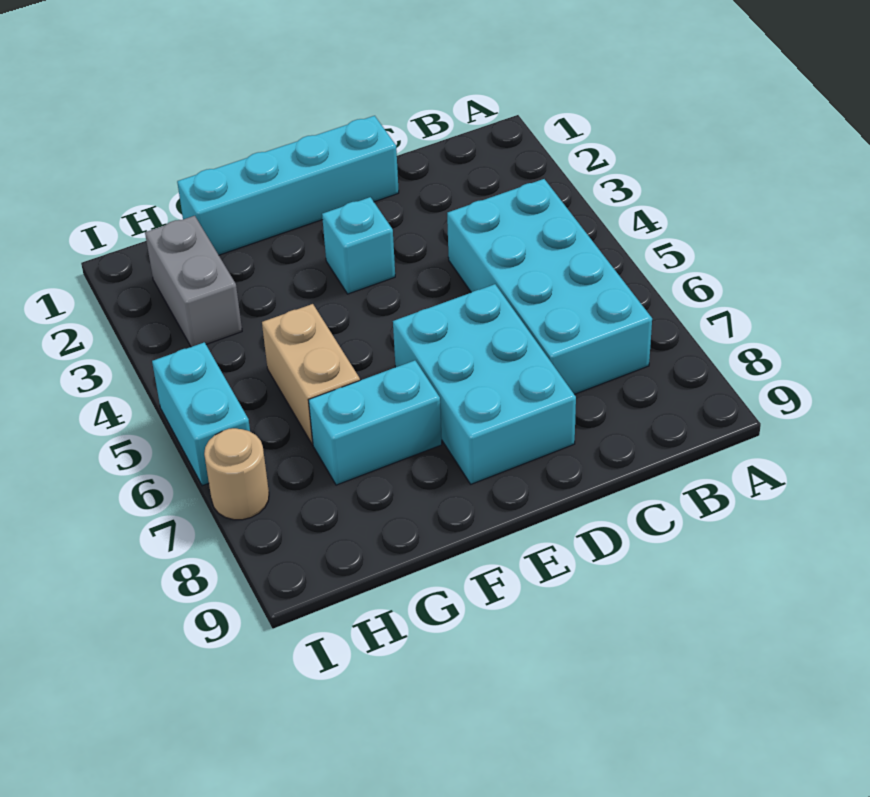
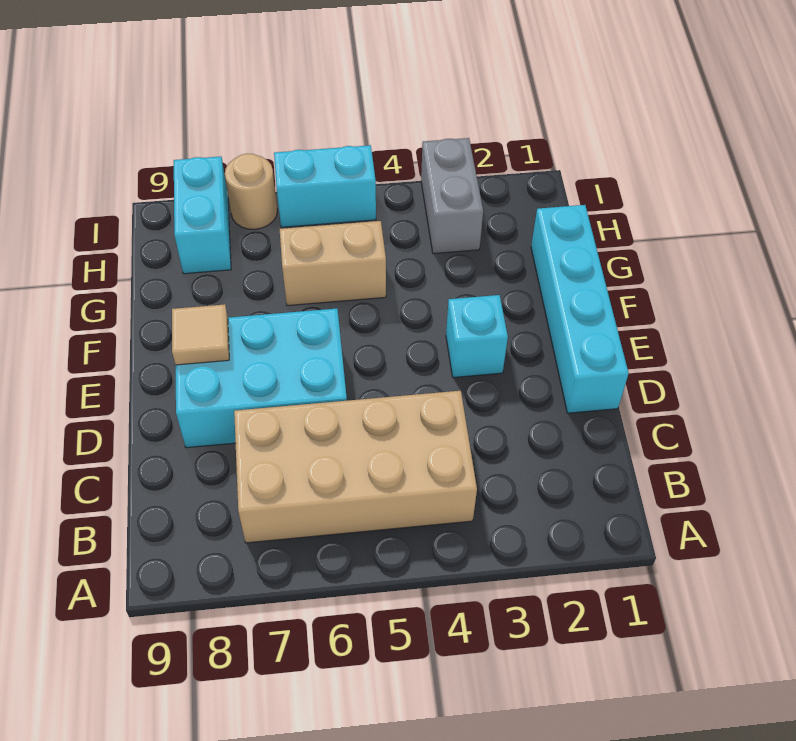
cyan 2x4 brick [447,179,652,394] -> tan 2x4 brick [234,391,477,543]
none -> tan 1x1 tile [172,304,229,365]
cyan 1x2 brick [309,360,442,485] -> cyan 1x2 brick moved to [174,157,231,274]
grey 1x2 brick [145,216,242,347] -> grey 1x2 brick turned to [421,138,483,254]

